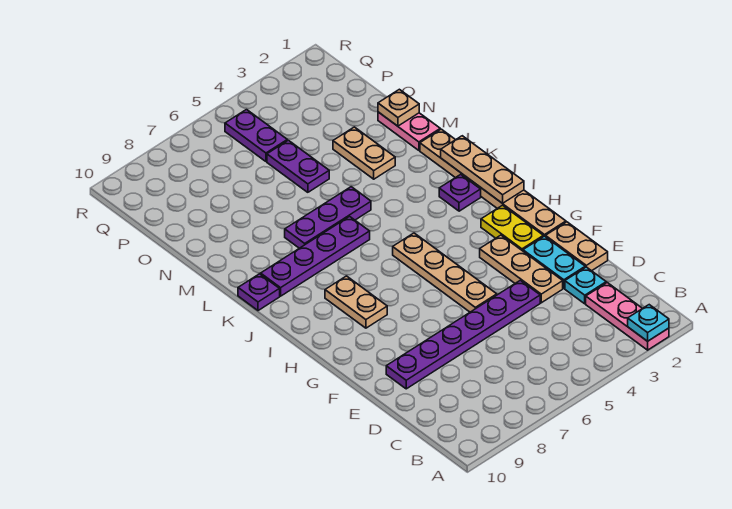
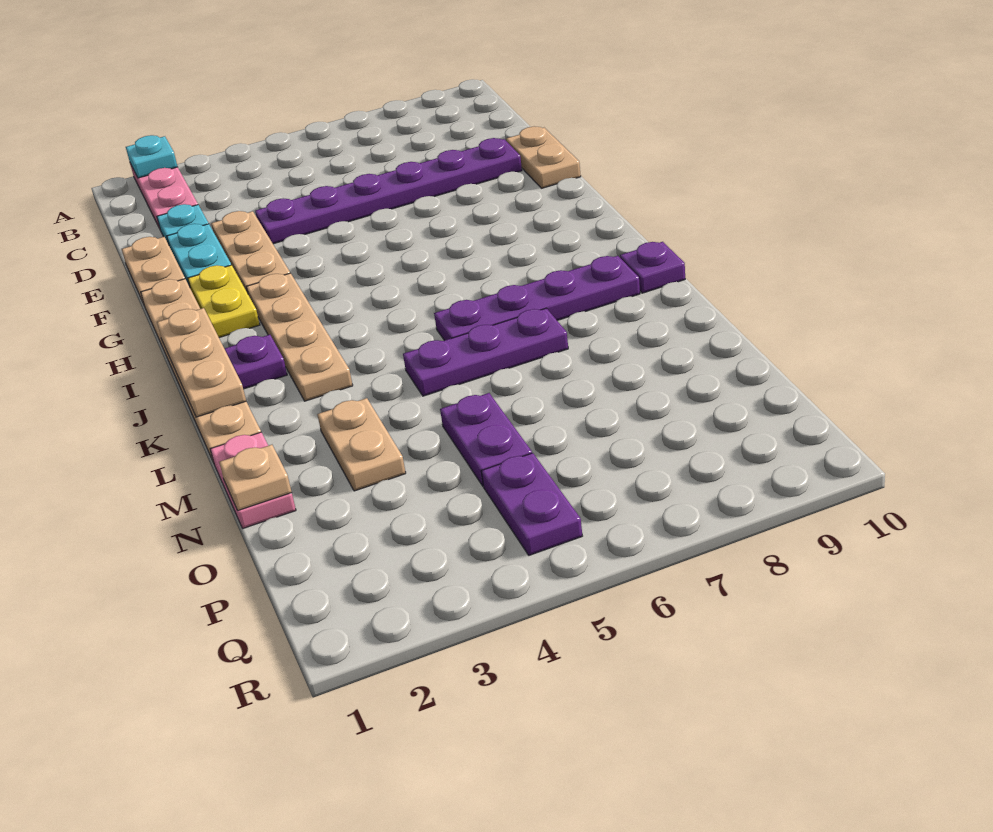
tan 1x4 plate [393,233,497,312] -> tan 1x4 plate moved to [247,273,353,401]
tan 1x2 plate [325,276,387,328] -> tan 1x2 plate moved to [506,126,581,188]

